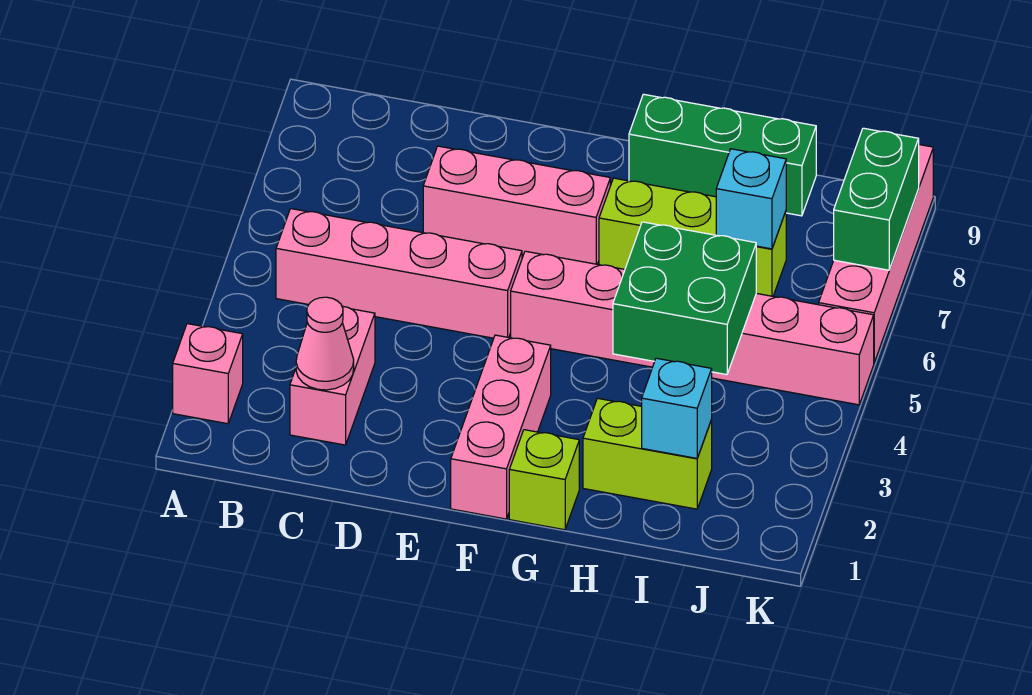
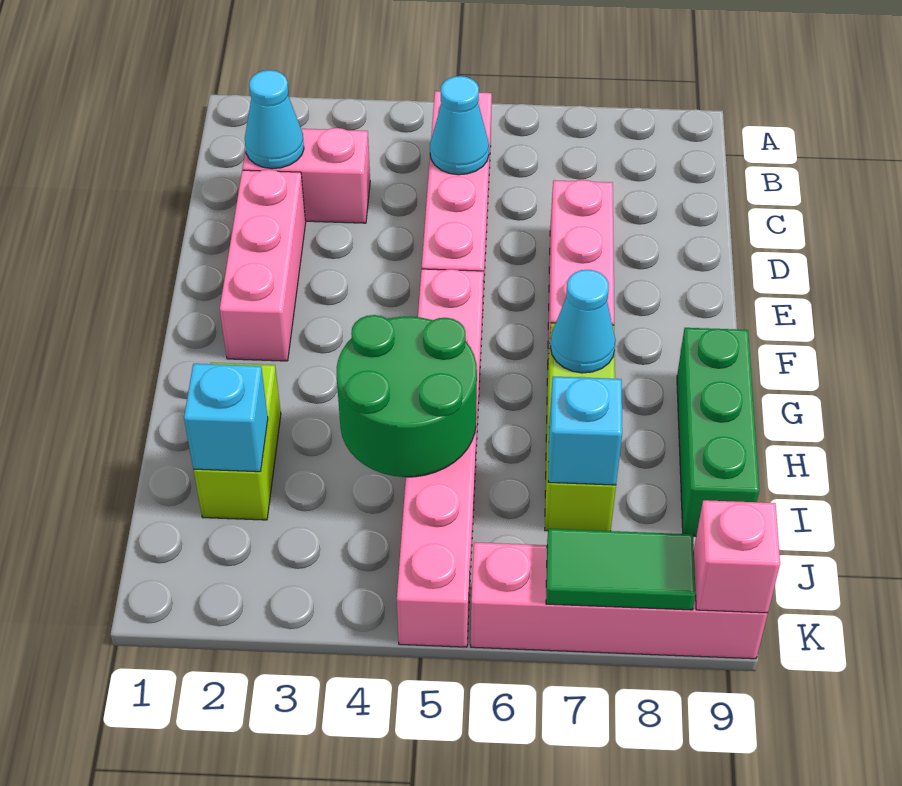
pink 1x1 brick [173,324,243,424] -> pink 1x1 brick moved to [694,500,780,613]
pink 1x1 cone [296,297,354,390] -> cyan 1x1 cone [245,70,304,169]
none -> cyan 1x1 cone [430,76,489,175]
pink 1x3 brick [451,335,551,519] -> pink 1x3 brick turned to [220,170,306,361]
lime 1x1 brick [509,430,579,530] -> none
none -> cyan 1x1 cone [550,270,616,373]
green 2x2 brick [613,222,756,375] -> green 2x2 round brick [337,315,477,477]
green 1x2 brick [834,128,919,270] -> green 1x2 tile [546,529,696,610]

